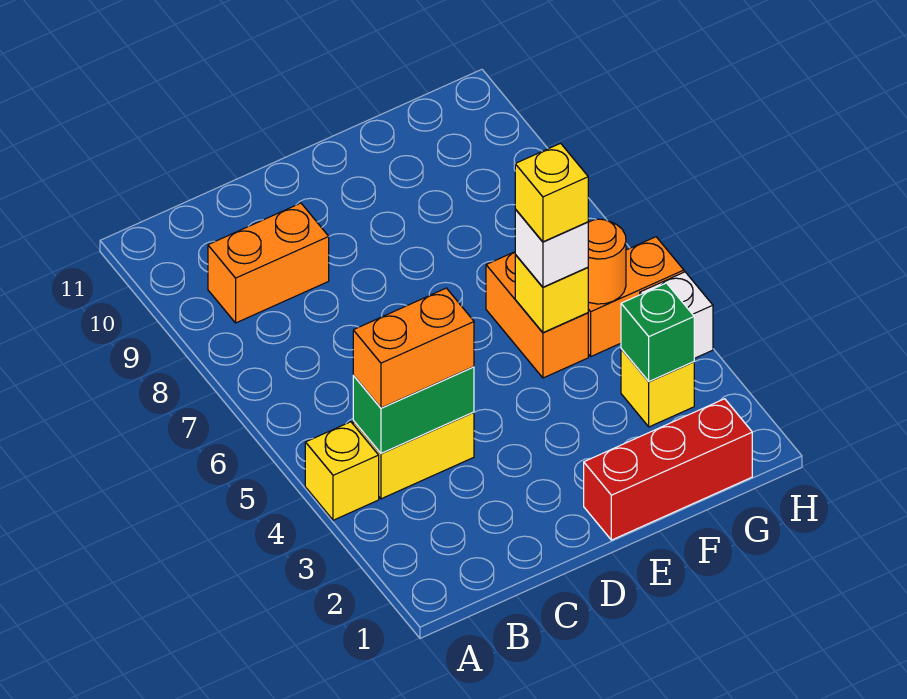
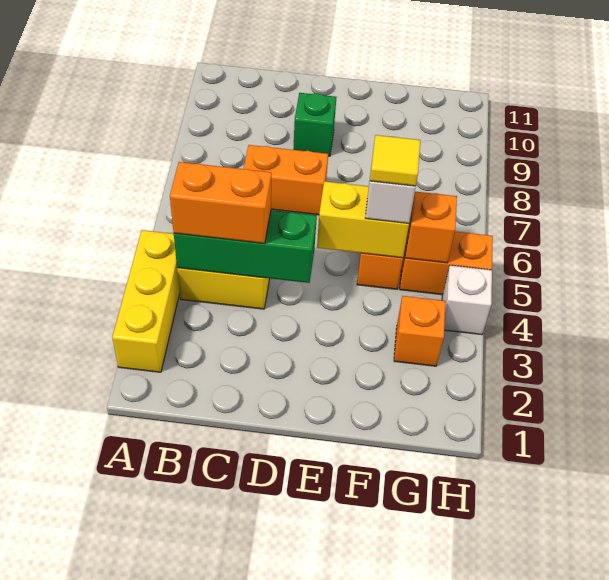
yellow 1x1 brick [305,422,379,520] -> yellow 1x3 brick [112,230,180,372]
green 1x2 brick [353,367,474,454] -> green 1x3 brick [174,210,317,283]
orange 1x2 brick [208,203,329,323] -> orange 1x2 brick moved to [244,145,328,215]
red 1x3 brick [584,399,752,540] -> none
yellow 1x1 brick [515,255,588,333] -> yellow 1x2 brick [317,181,409,258]
yellow 1x1 brick [515,143,588,242] -> yellow 1x1 tile [370,135,421,186]
yellow 1x1 brick [621,349,694,427] -> orange 1x1 brick [394,296,446,366]
green 1x1 brick [621,283,694,381] -> green 1x1 brick moved to [293,93,336,156]
orange 1x1 round brick [588,219,626,304] -> orange 1x1 brick [405,192,457,263]

